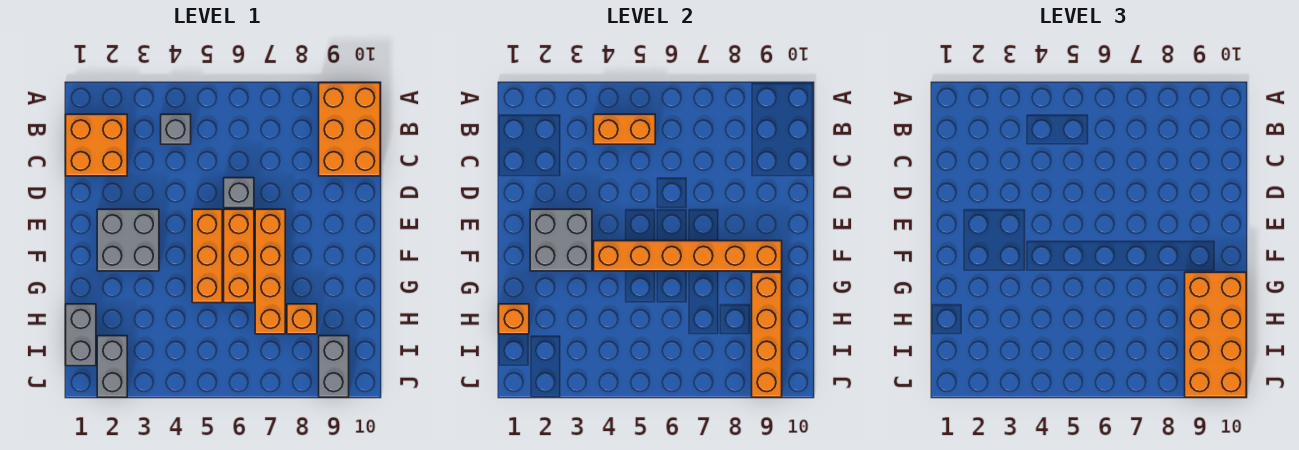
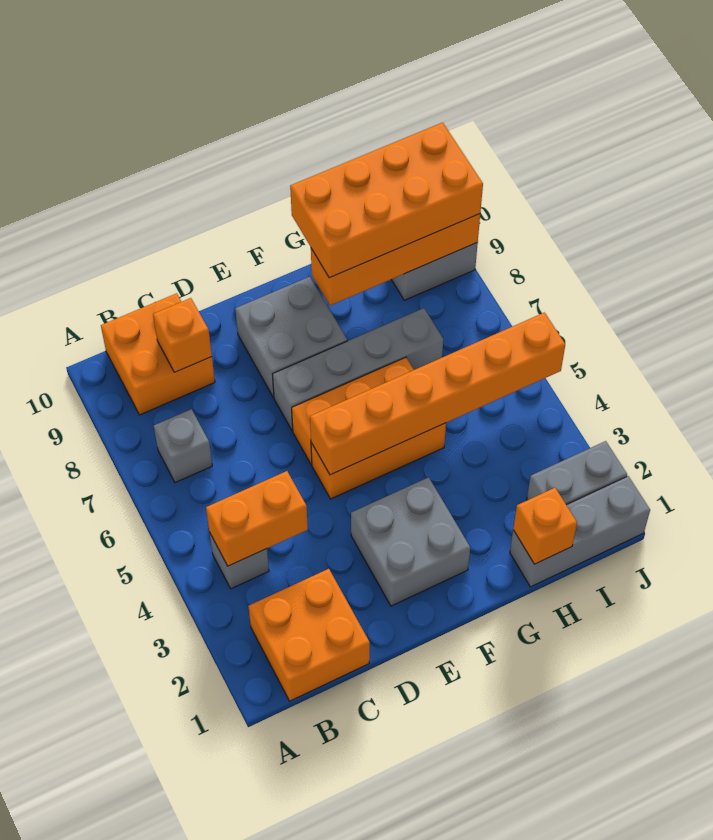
orange 2x3 brick [319,83,380,176] -> orange 2x2 brick [101,293,215,415]
orange 1x2 brick [594,114,655,144] -> orange 1x2 brick turned to [206,471,308,566]
grey 1x1 brick [224,178,254,208] -> grey 1x1 brick moved to [154,409,212,483]
grey 2x2 brick [530,209,592,271] -> grey 2x2 brick moved to [235,277,347,398]
orange 1x4 brick [255,209,285,334] -> grey 1x4 brick [273,308,443,431]
orange 1x6 brick [594,241,782,271] -> orange 1x6 brick turned to [310,313,565,475]
grey 1x2 brick [66,304,96,366] -> grey 1x3 brick [510,476,650,587]
orange 1x1 brick [287,304,317,334] -> orange 1x1 brick moved to [153,298,212,372]

